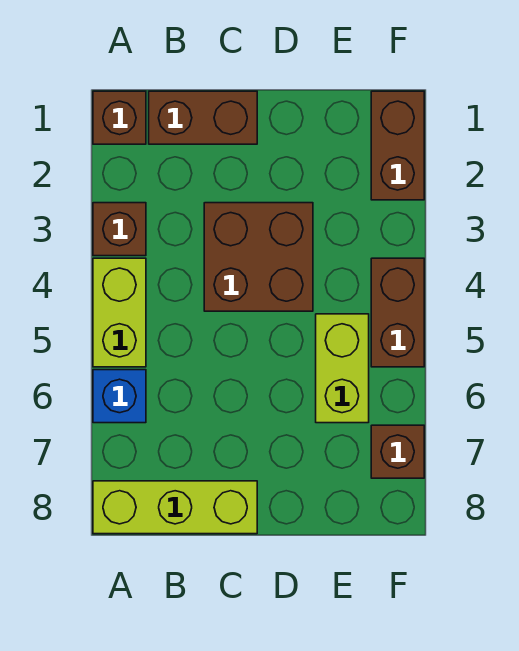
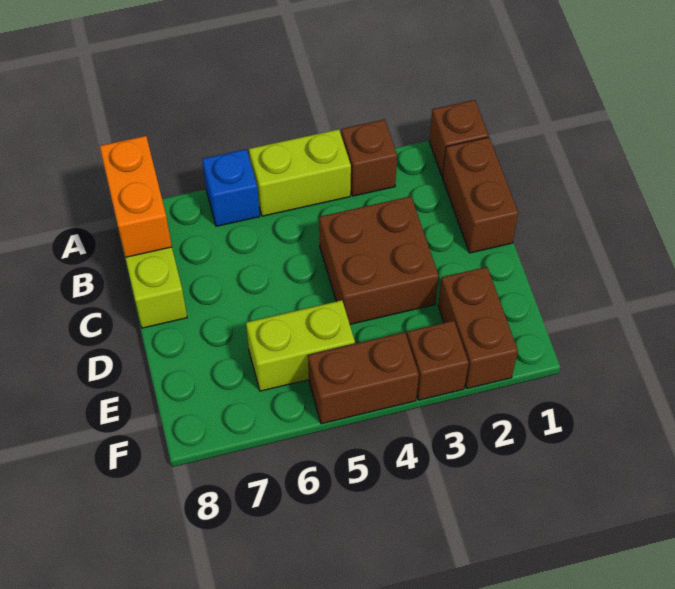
none -> orange 1x2 brick [100,136,172,257]
brown 1x2 brick [371,91,424,200] -> brown 1x2 brick turned to [438,267,518,389]
brown 1x1 brick [371,425,424,478] -> brown 1x1 brick moved to [407,321,469,400]

